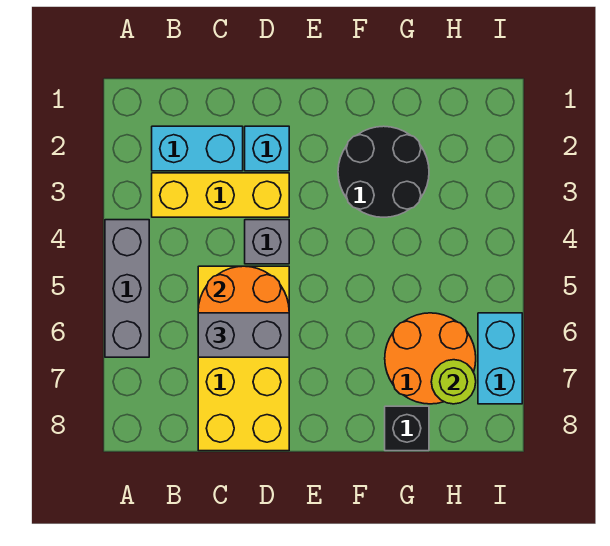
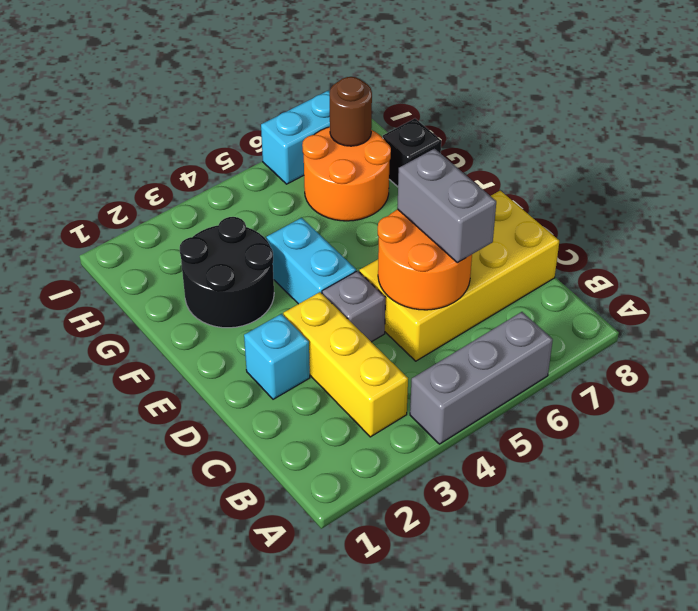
cyan 1x2 brick [152,126,243,171] -> cyan 1x2 brick moved to [266,218,356,304]
lime 1x1 round brick [431,360,476,404] -> brown 1x1 round brick [330,77,372,146]

